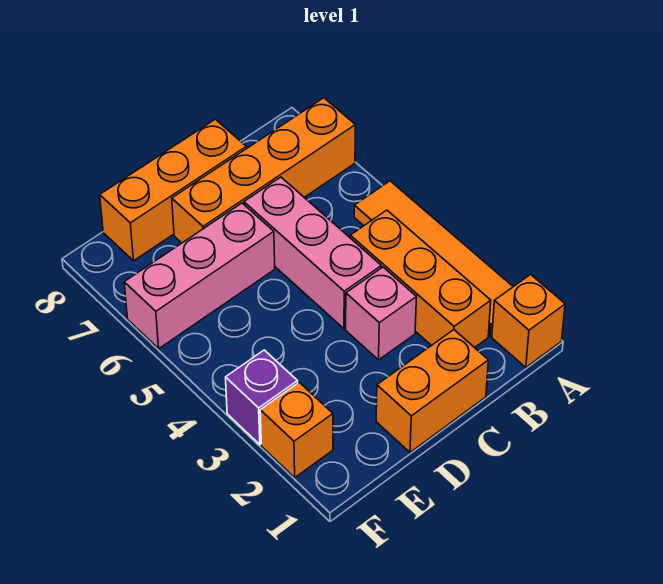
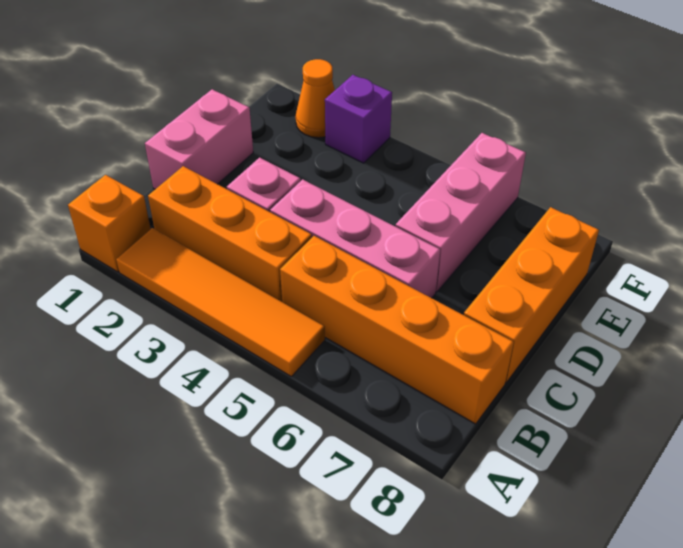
orange 1x4 brick [172,98,355,243] -> orange 1x4 brick turned to [280,236,514,424]
orange 1x2 brick [376,330,488,452] -> pink 1x2 brick [145,89,253,189]
orange 1x1 brick [260,382,333,477] -> orange 1x1 cone [296,59,335,138]

